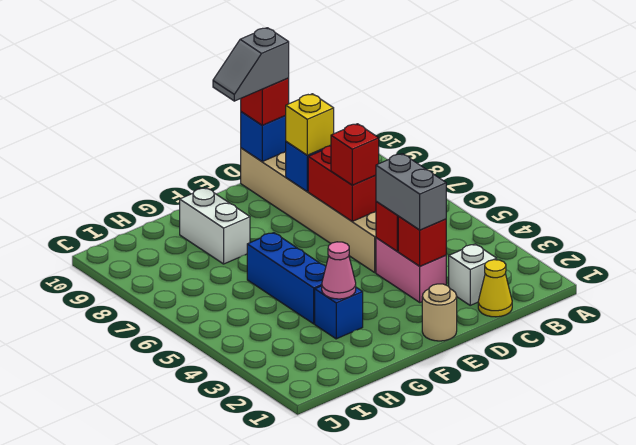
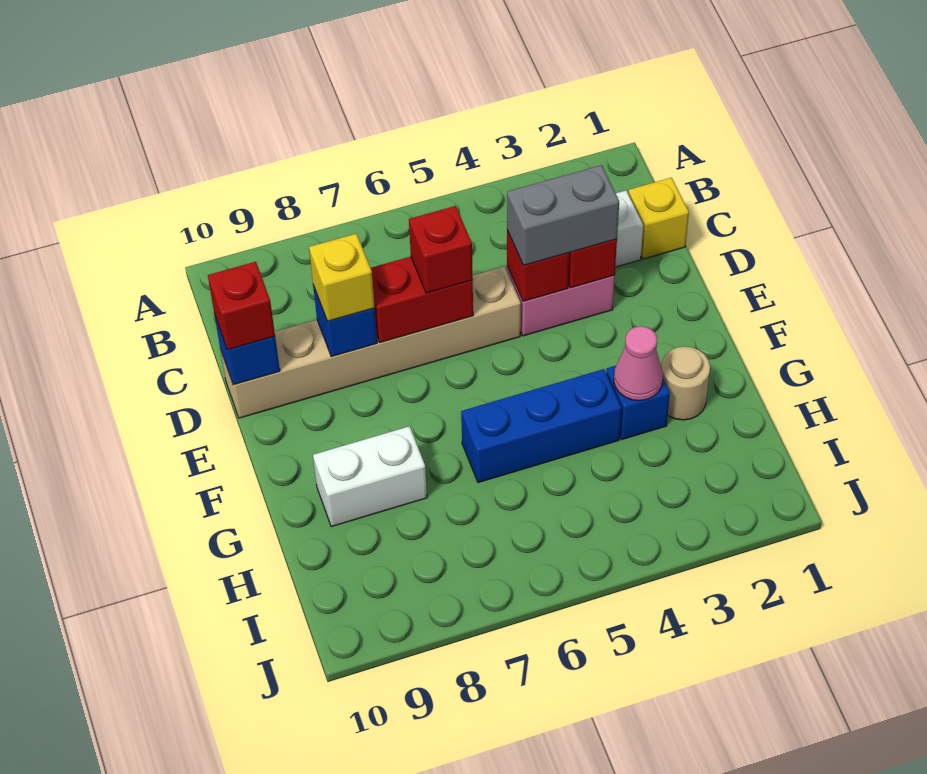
yellow 1x1 cone [478,260,512,317] -> yellow 1x1 brick [628,178,689,259]
grey 1x2 slope [213,28,289,101] -> none
tan 1x1 round brick [422,284,457,341] -> tan 1x1 round brick moved to [661,347,710,420]

